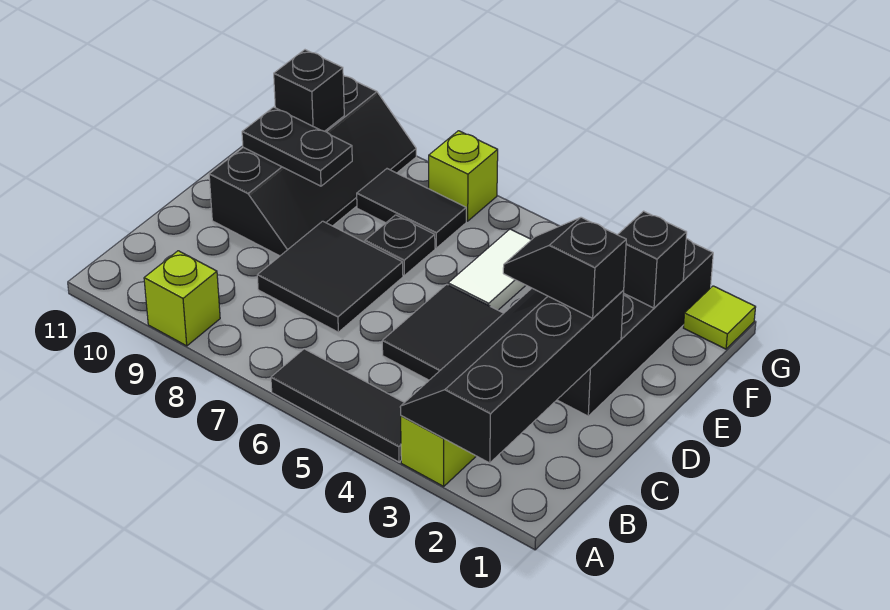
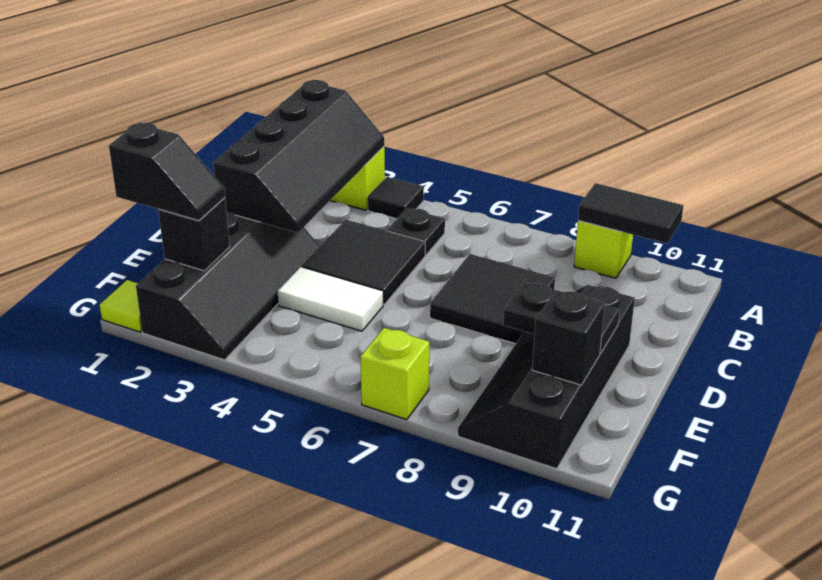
black 1x3 tile [271,349,405,462] -> black 1x1 tile [368,177,424,219]
black 1x2 slope [503,217,626,318] -> black 1x2 slope moved to [109,123,225,221]
white 1x2 tile [448,229,531,310] -> white 1x2 tile turned to [278,267,383,331]
black 1x1 plate [365,215,435,275] -> black 1x1 plate moved to [387,208,445,255]
black 1x2 tile [357,169,466,248] -> black 1x2 tile moved to [578,183,683,243]

